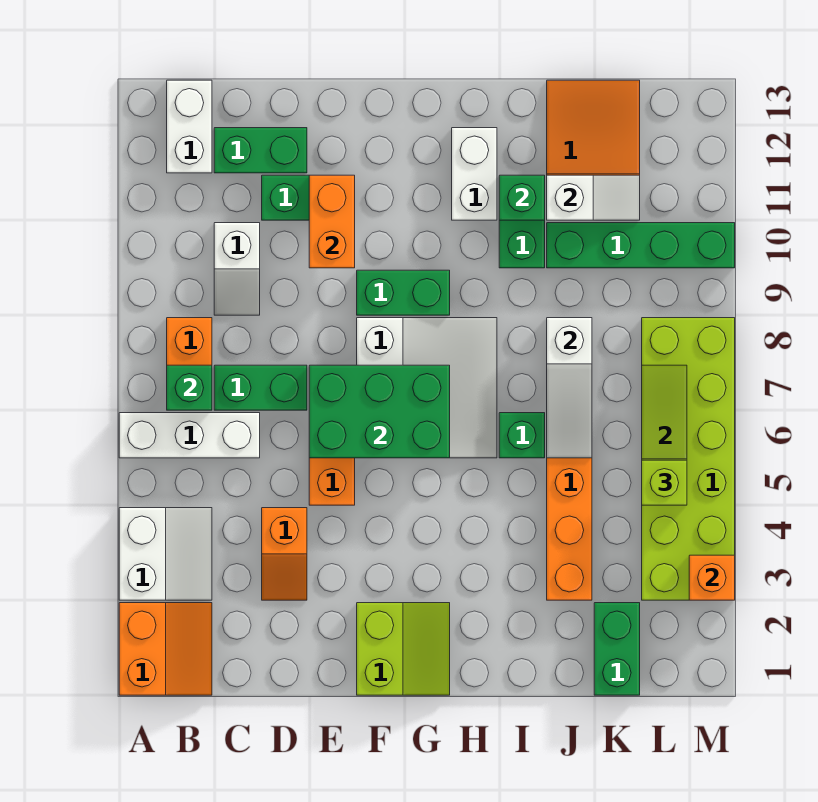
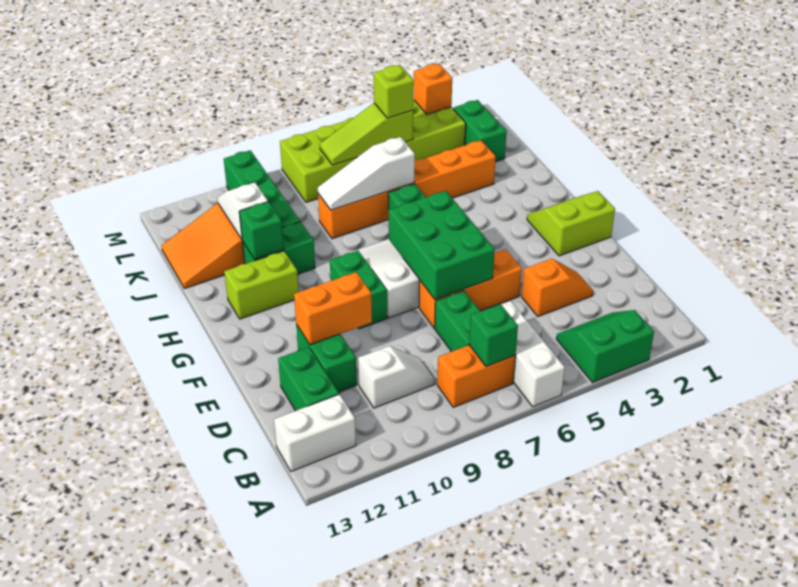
orange 2x2 slope [119,603,212,695] -> none
white 2x2 slope [119,508,212,600] -> green 2x2 slope [556,310,654,382]
white 1x2 brick [452,128,497,220] -> lime 1x2 brick [224,251,299,319]
white 1x3 slope [547,318,592,458] -> white 1x3 slope turned to [318,137,415,210]
green 1x2 brick [594,603,640,695] -> green 1x2 brick turned to [453,100,507,162]

